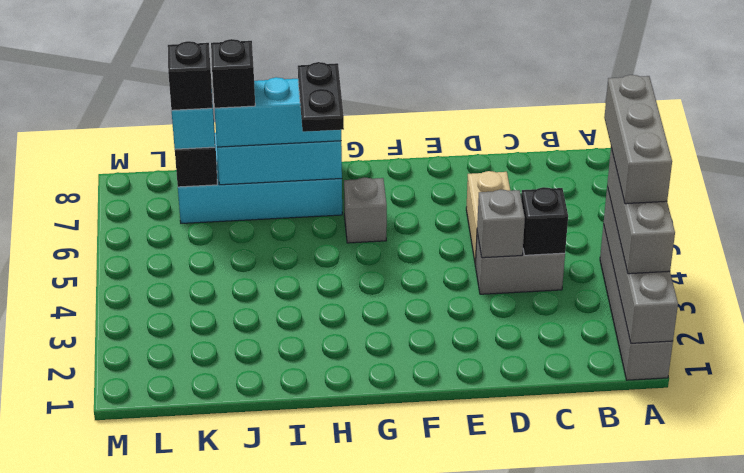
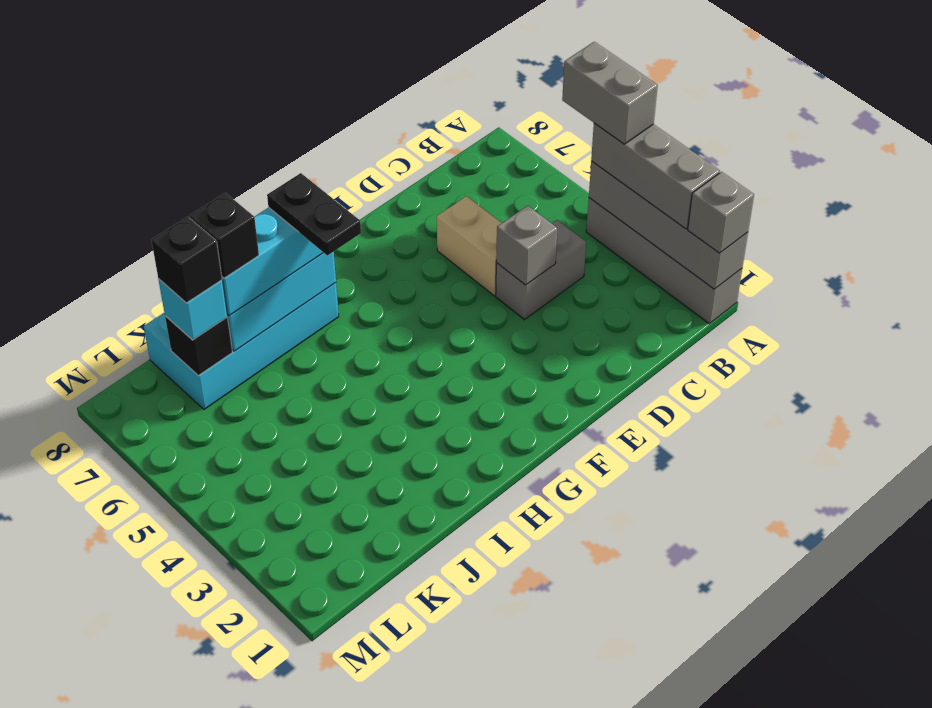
grey 1x3 brick [604,75,672,204] -> grey 1x2 brick [562,42,658,144]
black 1x1 brick [521,187,568,255] -> none
grey 1x1 brick [344,177,387,243] -> grey 1x1 brick moved to [688,172,754,253]

